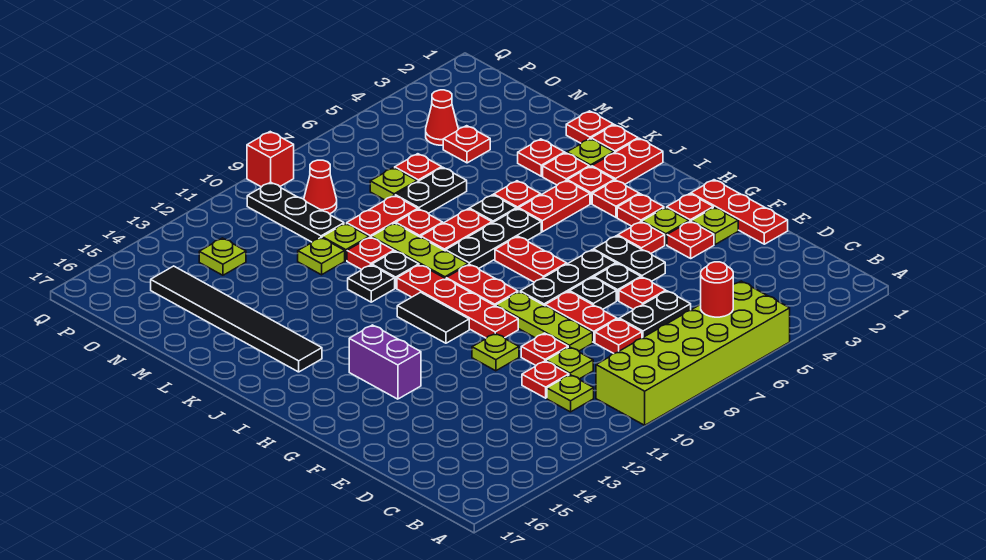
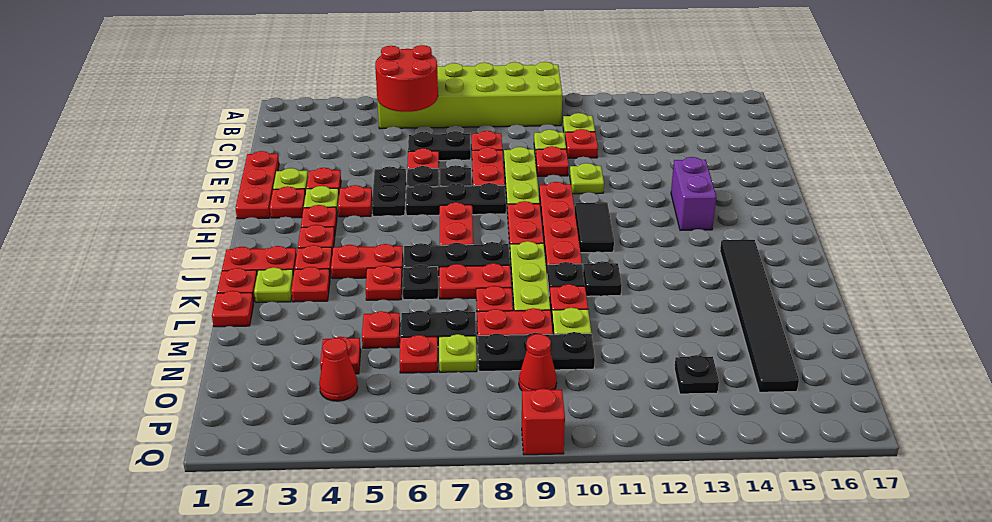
red 1x1 round brick [701,262,733,317] -> red 2x2 round brick [375,45,438,112]
red 1x1 plate [518,139,565,176] -> red 1x1 plate moved to [362,311,400,348]
lime 1x1 plate [298,238,345,275] -> none
black 1x3 plate [247,182,344,242] -> black 1x3 plate turned to [478,332,595,371]
lime 1x1 plate [199,238,246,275] -> black 1x1 plate [674,355,719,394]

